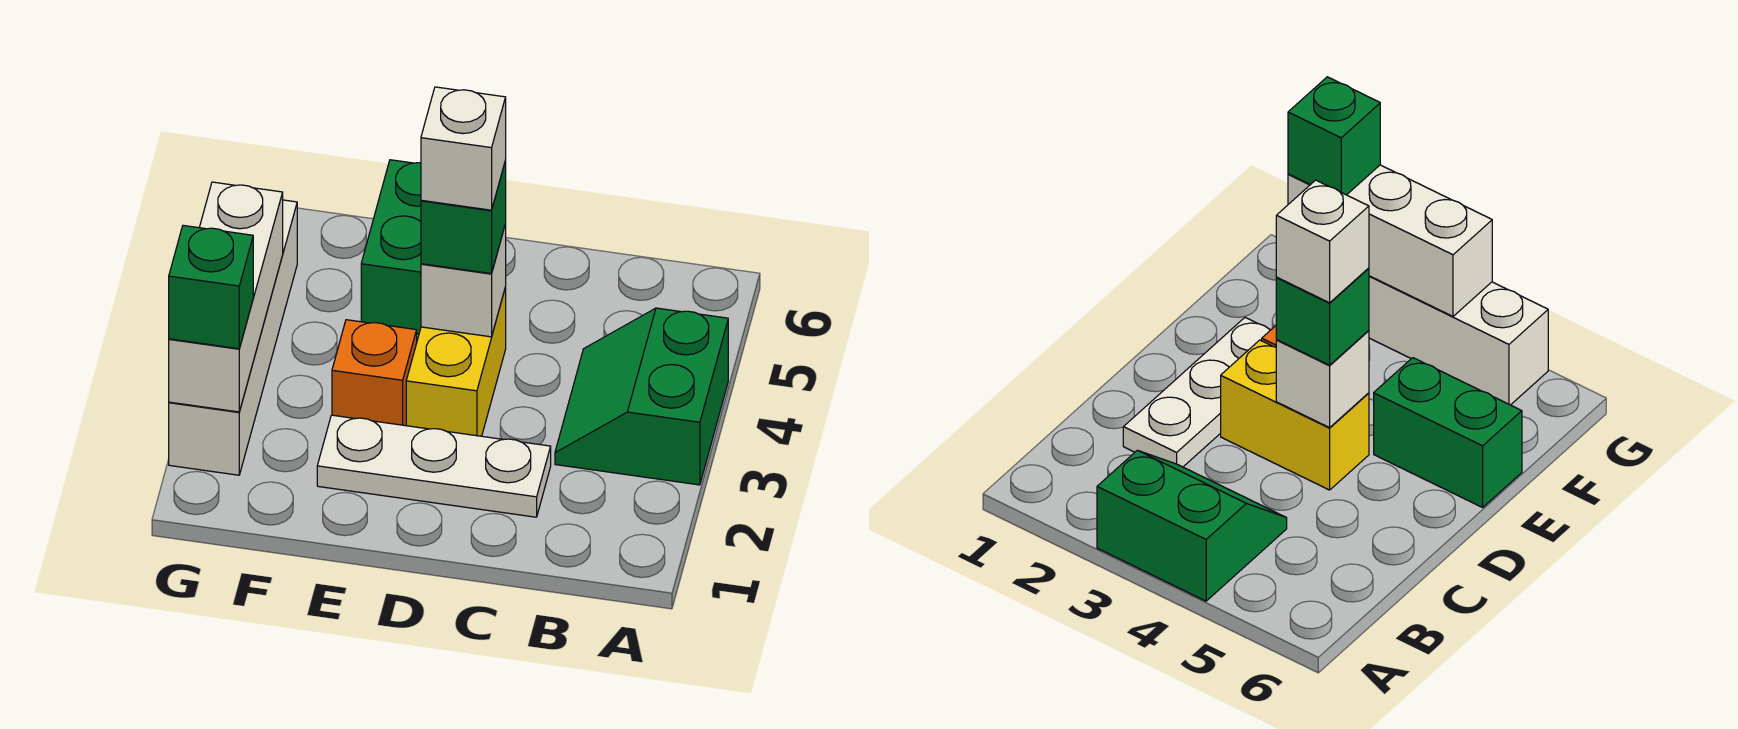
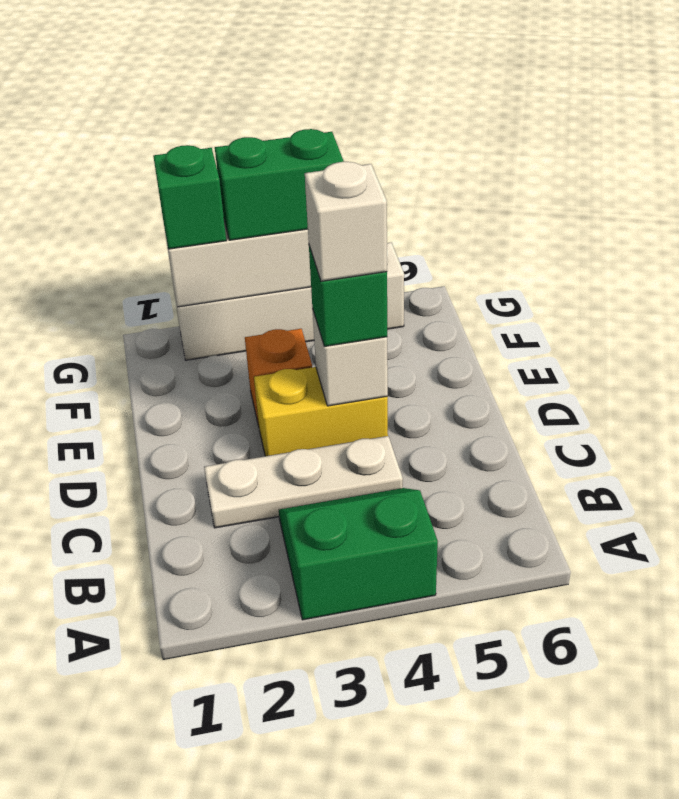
white 1x3 plate [317,415,551,517] -> white 1x3 plate turned to [204,436,403,528]
green 1x2 brick [361,160,421,335] -> green 1x2 brick moved to [215,129,344,240]

